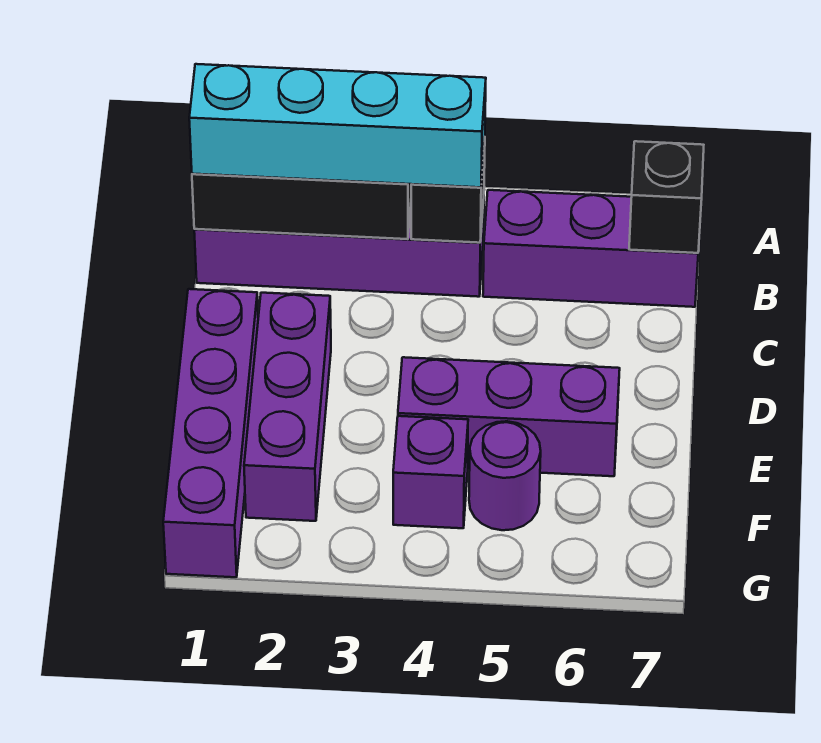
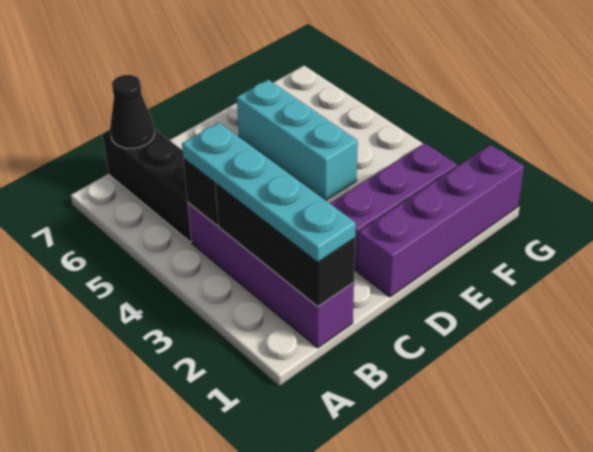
cyan 1x4 brick [189,64,486,187] -> cyan 1x4 plate [182,123,356,262]
purple 1x3 brick [483,190,698,307] -> black 1x3 brick [103,129,191,242]
black 1x1 brick [629,141,704,253] -> black 1x1 cone [110,75,155,148]
purple 1x3 brick [398,357,620,476] -> cyan 1x3 brick [237,80,358,200]
purple 1x1 brick [393,416,468,528] -> none
purple 1x1 round brick [469,421,541,530] -> none

